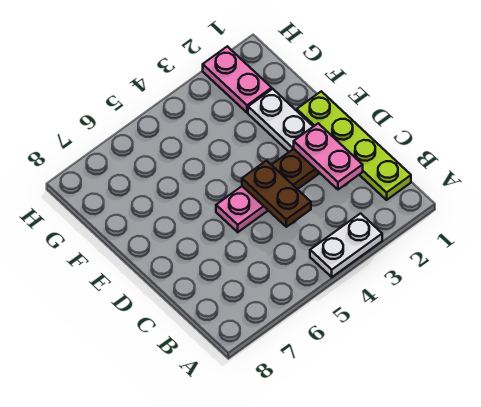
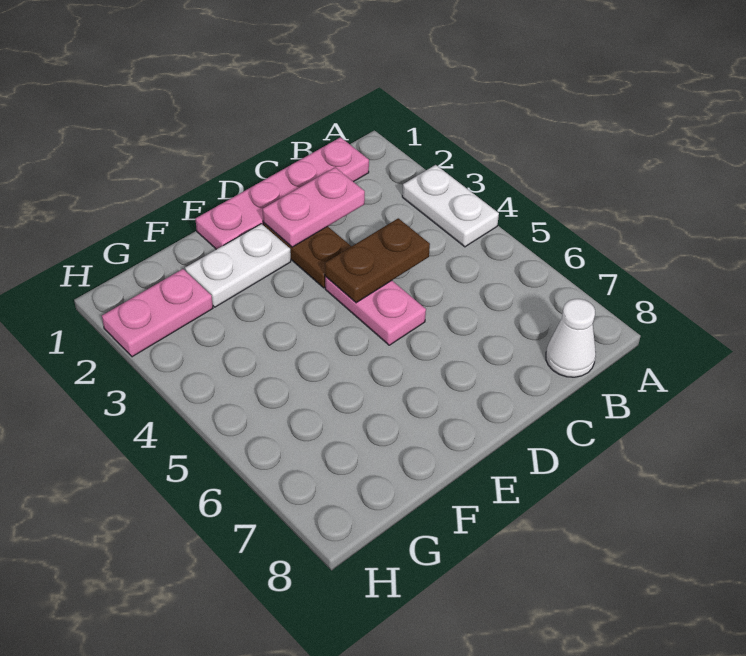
lime 1x4 plate [297,91,411,200] -> pink 1x4 plate [196,137,369,249]
none -> white 1x1 cone [546,299,596,377]

